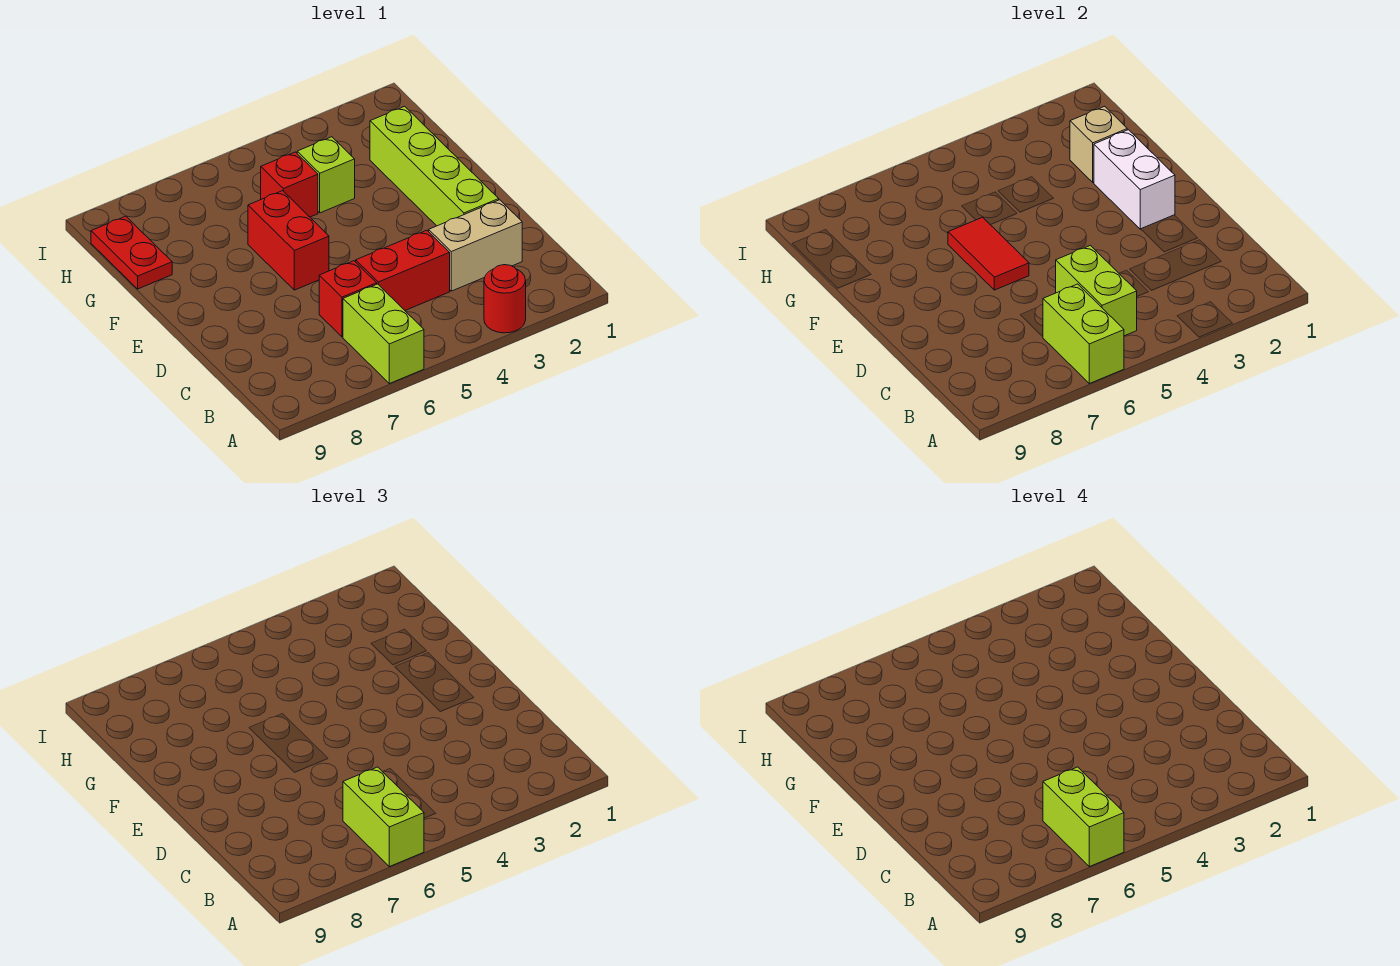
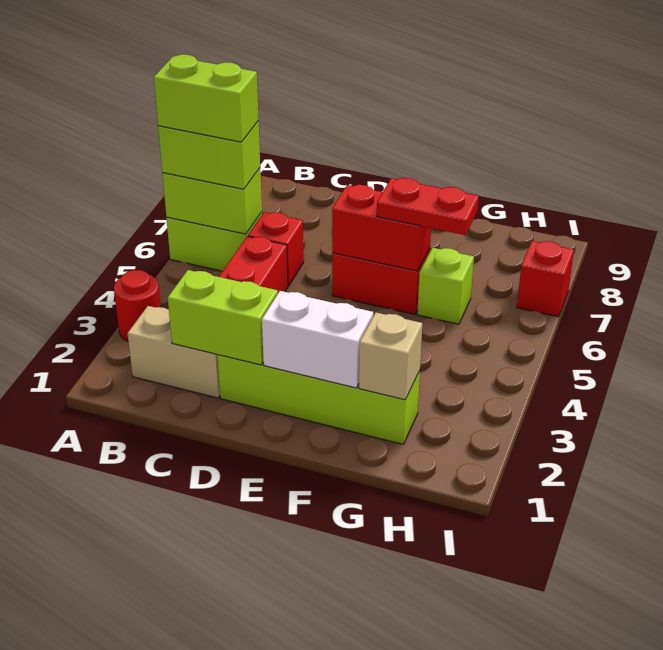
lime 1x2 brick [1056,245,1137,336] -> lime 1x2 brick moved to [168,270,278,365]
tan 1x2 brick [429,200,522,291] -> tan 1x2 brick turned to [127,306,220,398]
red 1x2 tile [948,217,1029,290] -> red 1x2 brick [332,185,431,271]
lime 1x1 brick [297,137,355,213] -> lime 1x1 brick moved to [417,248,474,324]
red 1x1 brick [261,152,318,217] -> red 1x1 brick moved to [517,241,574,317]
red 1x2 plate [91,216,172,289] -> red 1x2 plate moved to [377,178,479,235]

